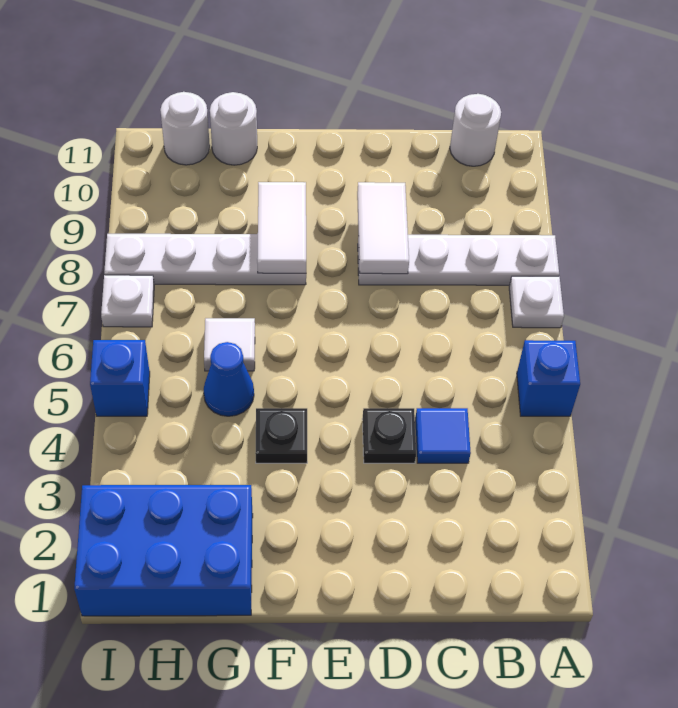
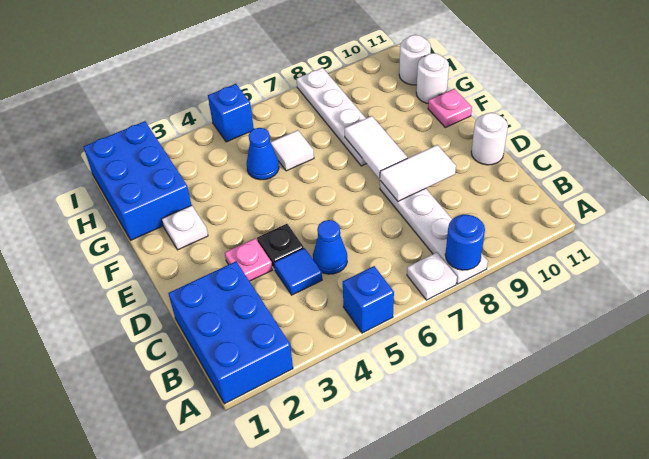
none -> blue 2x3 brick [168,261,293,404]
none -> blue 1x1 round brick [445,215,485,270]
white 1x1 round brick [450,94,501,166] -> white 1x1 round brick moved to [471,113,508,165]
none -> blue 1x1 cone [313,220,347,274]
none -> pink 1x1 plate [225,238,272,281]
black 1x1 plate [255,408,307,463] -> none
white 1x2 tile [257,182,306,273] -> white 1x2 tile turned to [345,116,407,179]
none -> pink 1x1 plate [428,89,472,128]
white 1x1 plate [101,275,154,327] -> white 1x1 plate moved to [162,205,208,250]

